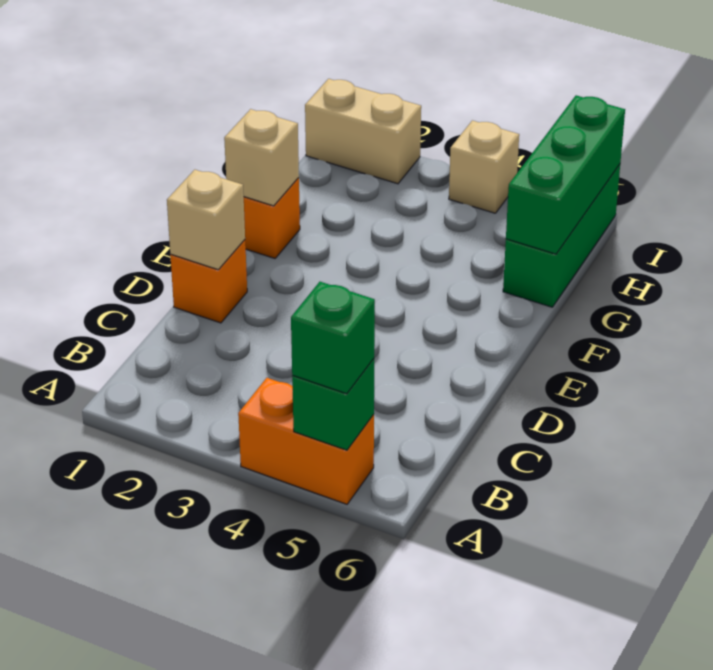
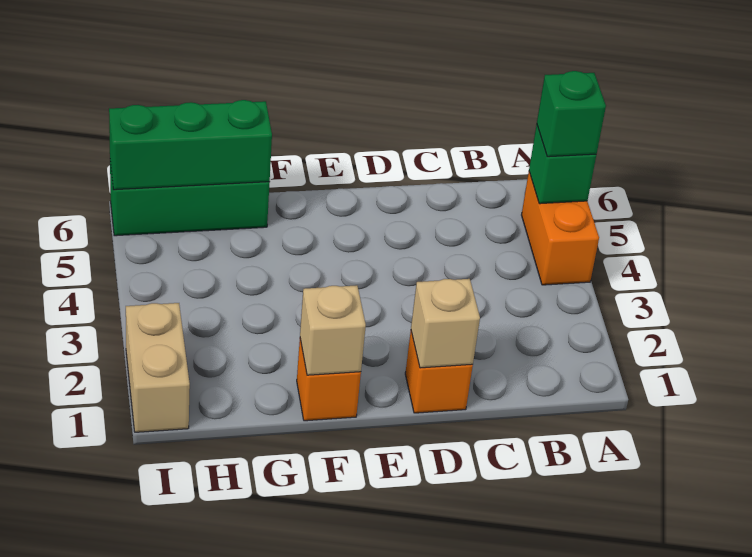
tan 1x1 brick [449,120,519,213] -> none

